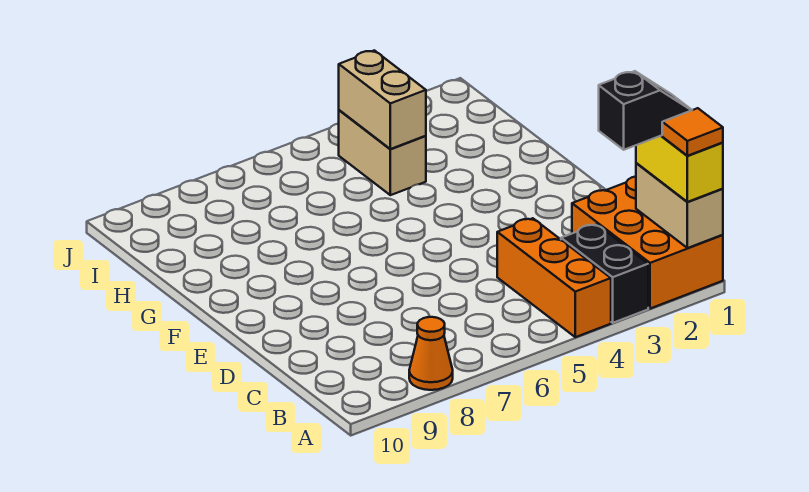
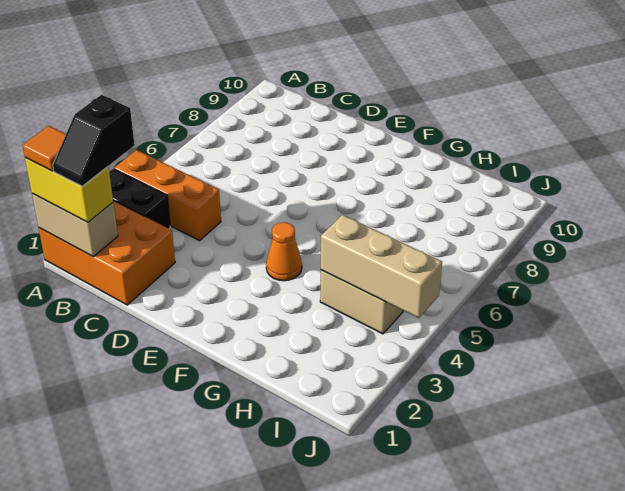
orange 1x1 cone [409,317,453,390] -> orange 1x1 cone moved to [266,222,302,281]
tan 1x2 brick [339,50,426,149] -> tan 1x3 brick [321,215,442,318]

